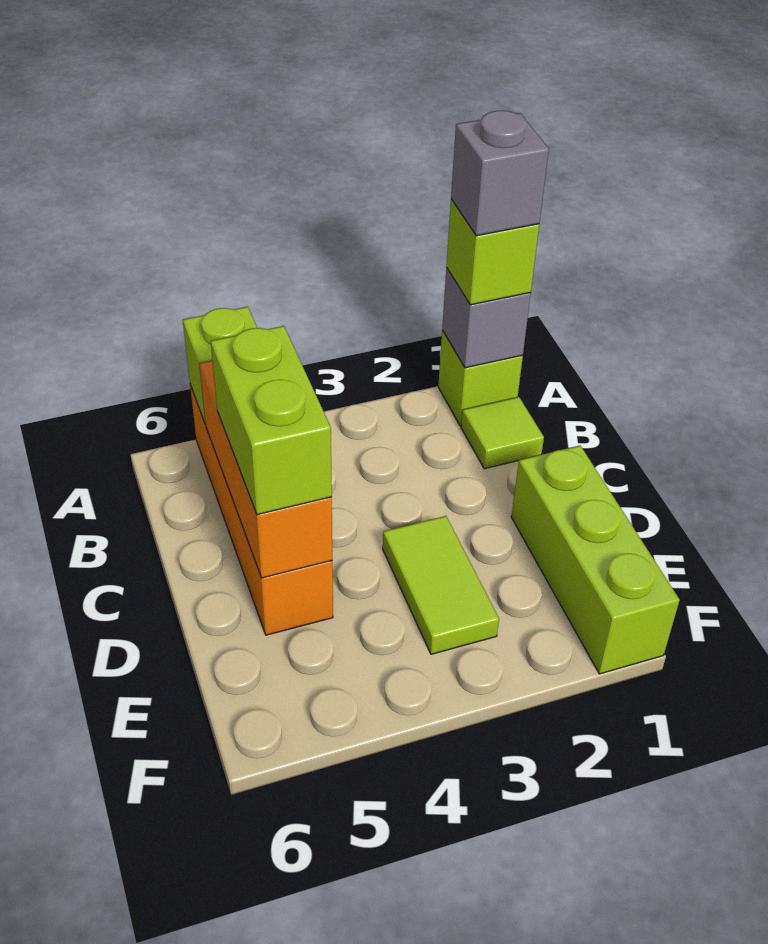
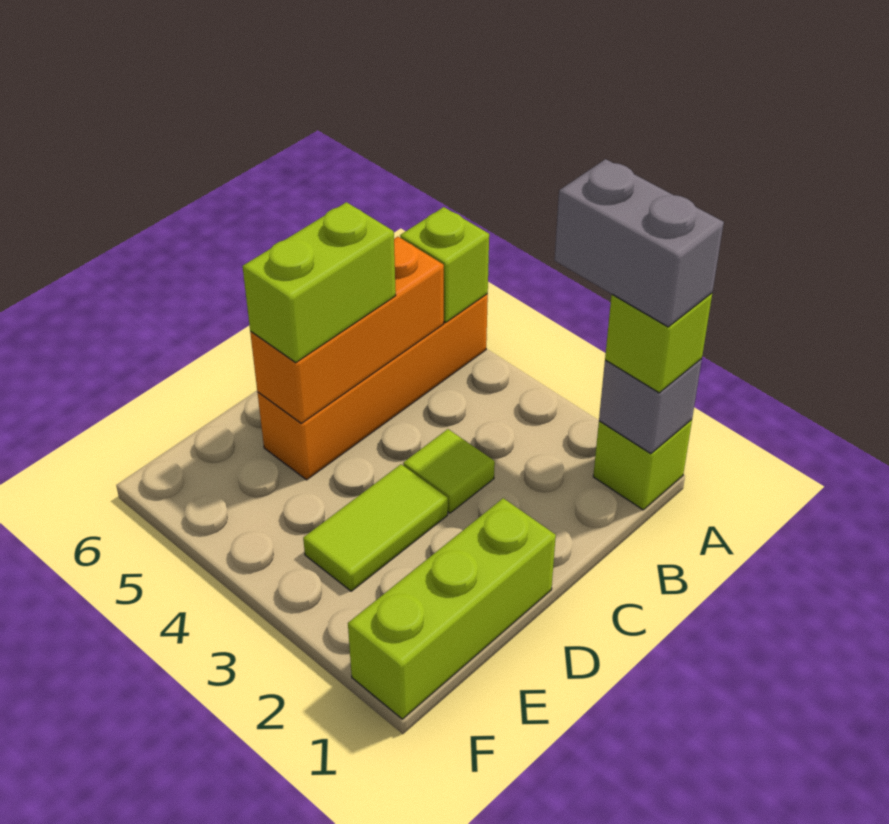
grey 1x1 brick [451,111,549,236] -> grey 1x2 brick [555,159,724,327]
lime 1x1 tile [461,397,544,469] -> lime 1x1 tile moved to [403,429,495,513]

